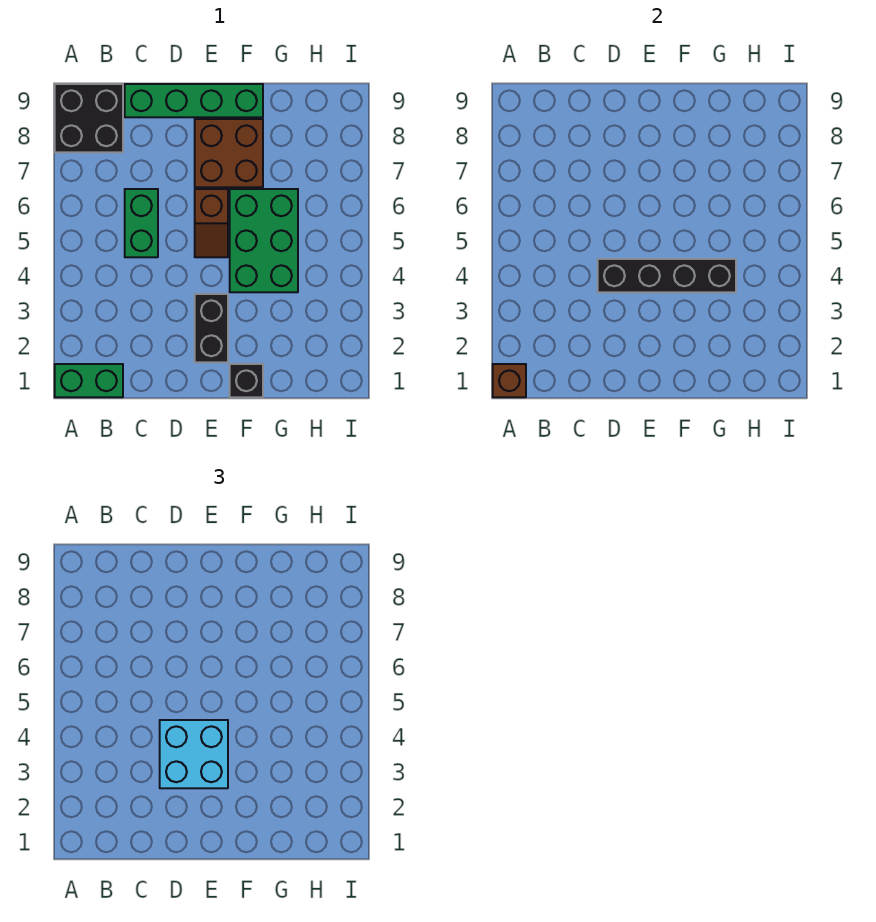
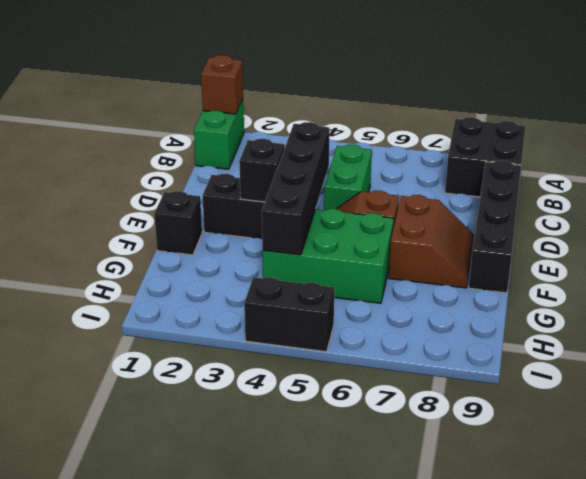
green 1x2 brick [125,189,158,257] -> green 1x2 brick turned to [324,145,372,210]
green 1x4 brick [125,84,263,117] -> black 1x4 brick [469,160,521,293]
cyan 2x2 brick [160,720,228,788] -> none
none -> black 1x1 brick [239,139,284,202]
brown 2x2 brick [195,119,263,187] -> brown 2x2 slope [389,195,474,288]
none -> black 1x2 brick [244,277,334,352]

